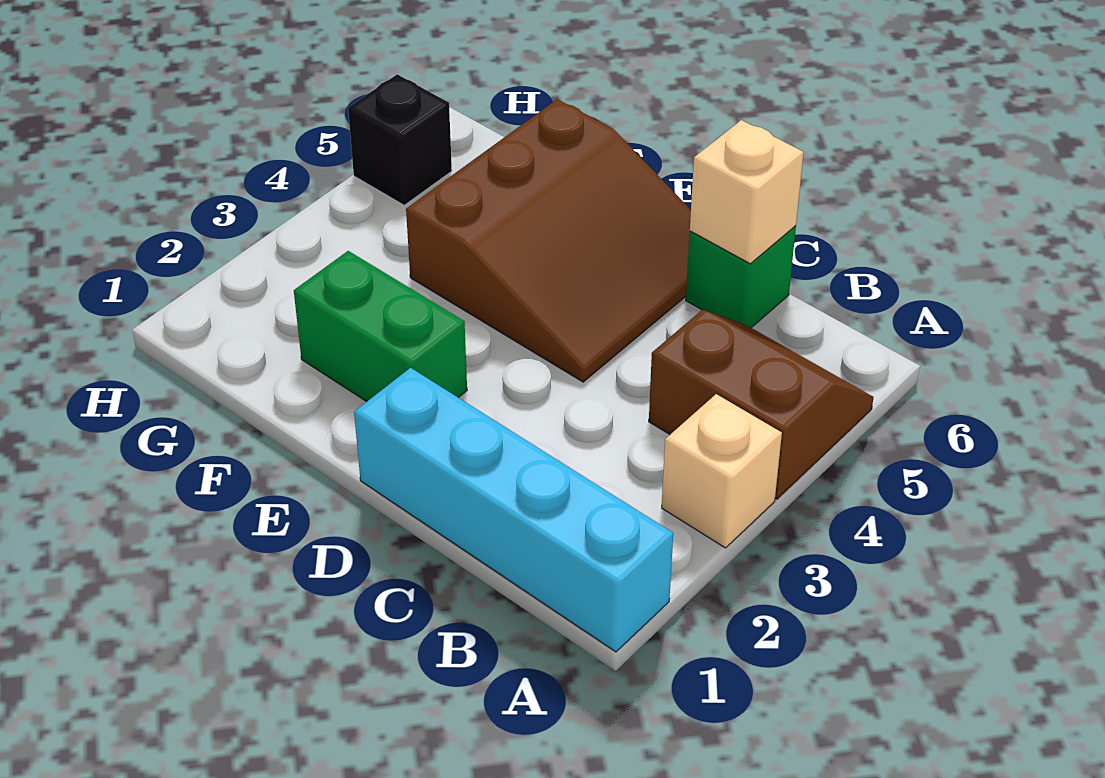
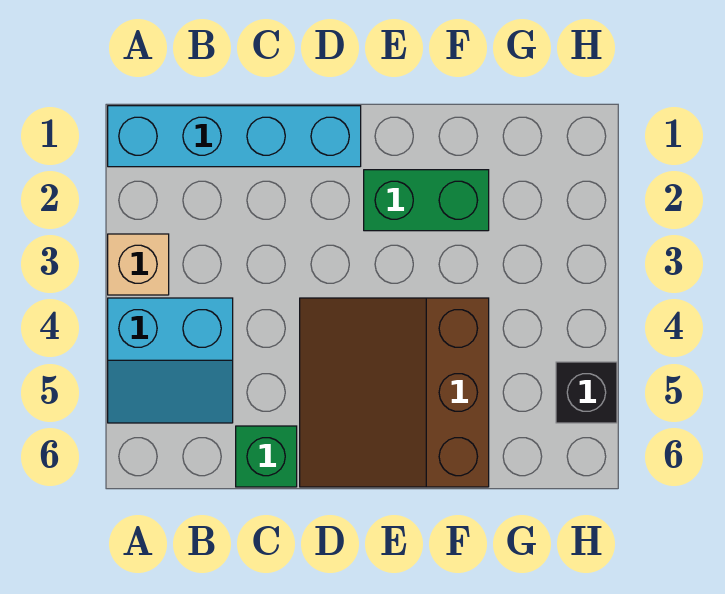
brown 2x2 slope [649,310,874,499] -> cyan 2x2 slope [108,298,233,423]
tan 1x1 brick [690,120,804,264] -> none

